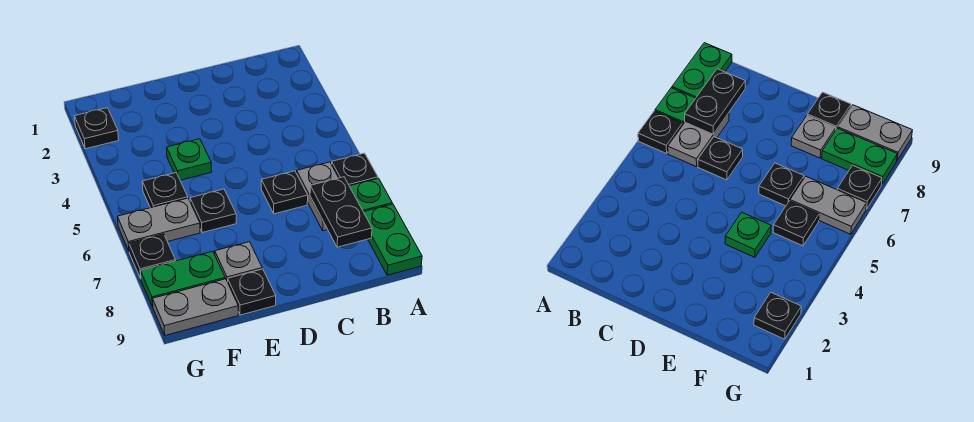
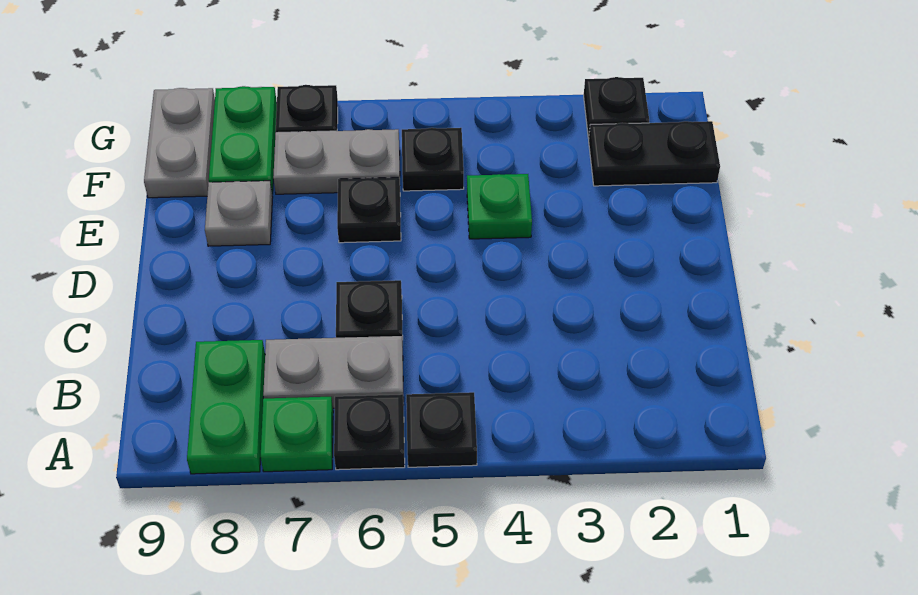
green 1x2 plate [364,204,422,275] -> green 1x2 plate turned to [187,340,265,474]
black 1x2 plate [310,177,372,247] -> black 1x2 plate moved to [589,121,720,186]
black 1x1 plate [228,269,276,315] -> black 1x1 plate moved to [406,392,477,467]
grey 1x2 plate [118,198,200,251] -> grey 1x2 plate turned to [273,129,400,194]

